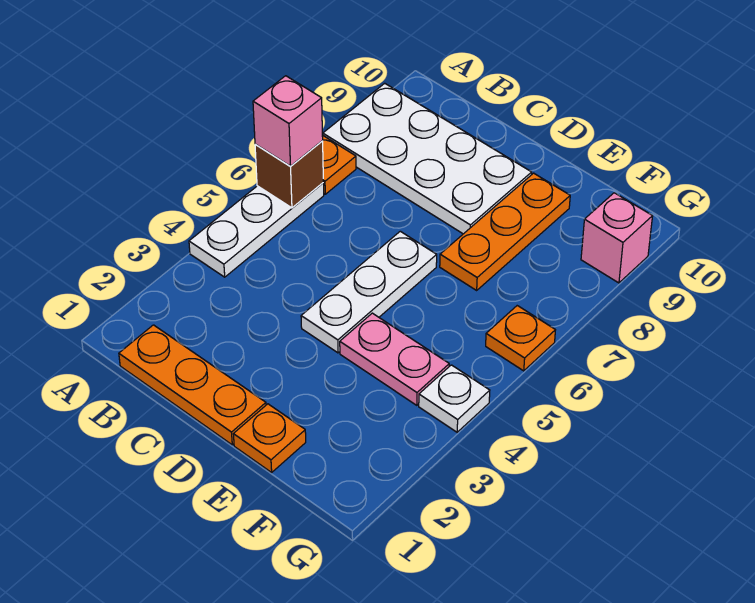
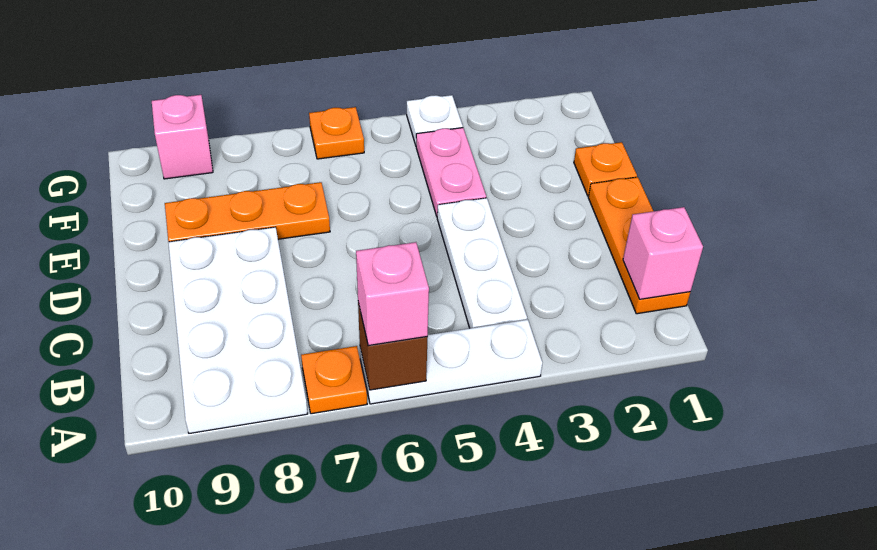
none -> pink 1x1 brick [623,207,703,299]
white 1x3 plate [301,231,437,353] -> white 1x3 plate turned to [437,198,527,328]

